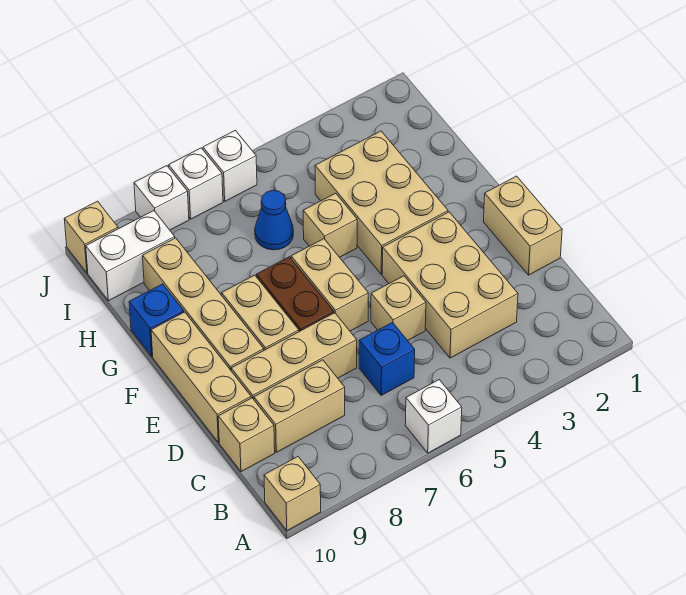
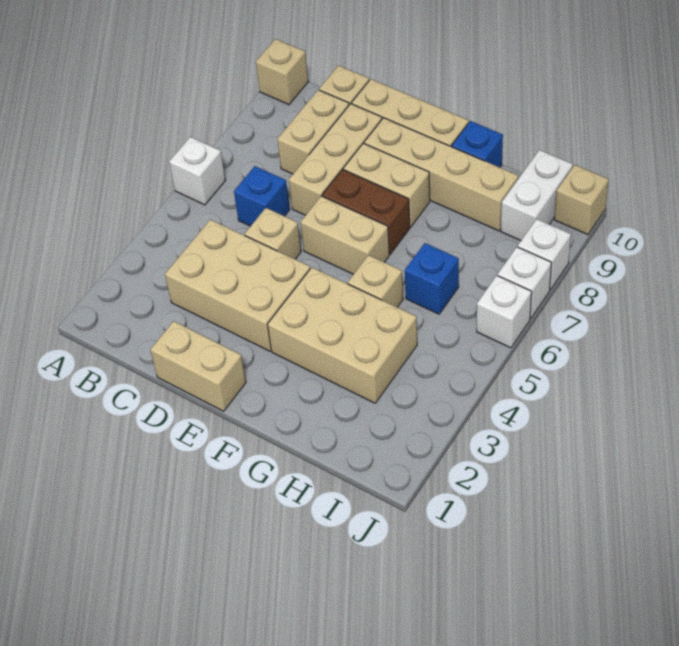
blue 1x1 cone [255,190,293,250] -> blue 1x1 brick [405,243,459,314]

